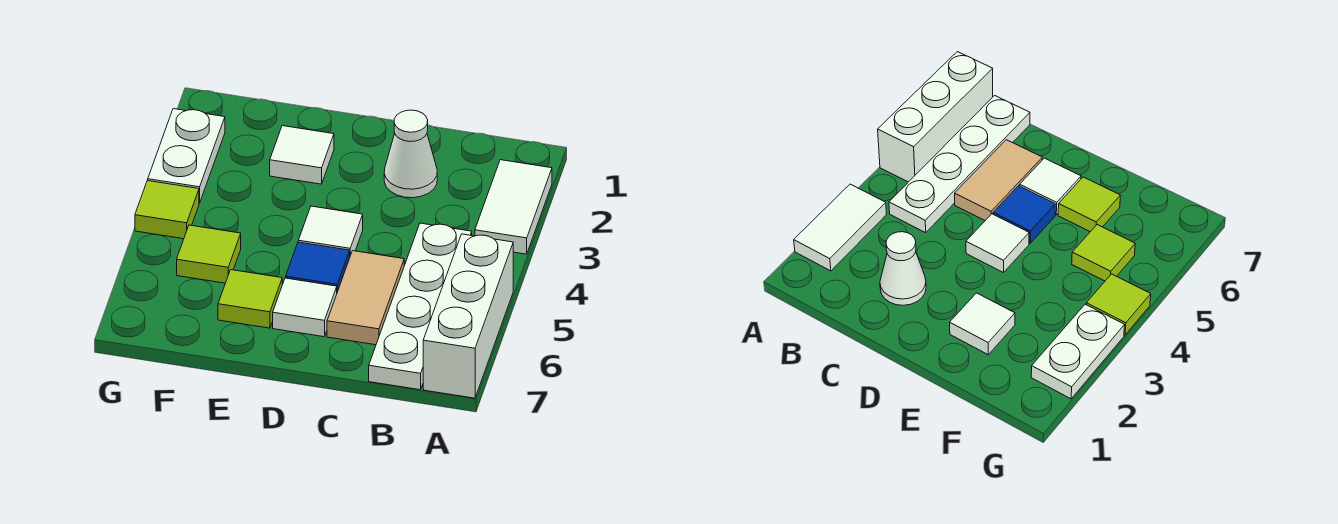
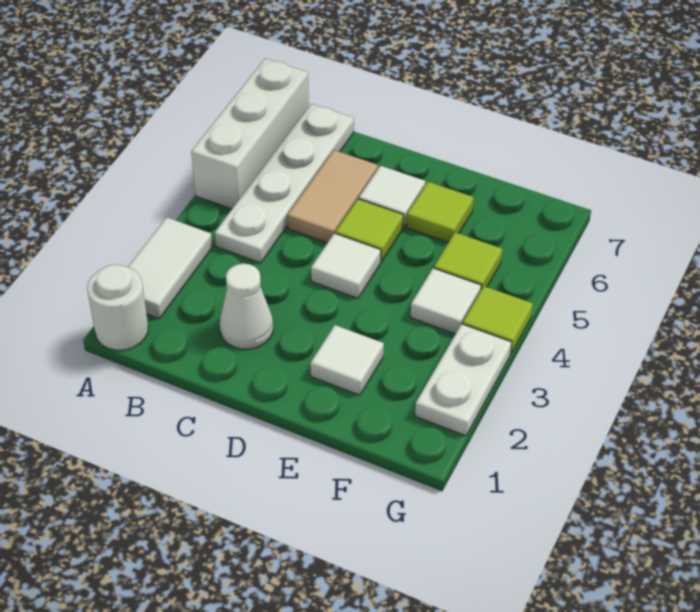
none -> white 1x1 round brick [87,265,148,350]
blue 1x1 tile [286,242,350,292] -> lime 1x1 tile [335,199,403,262]
none -> white 1x1 tile [411,268,481,334]

